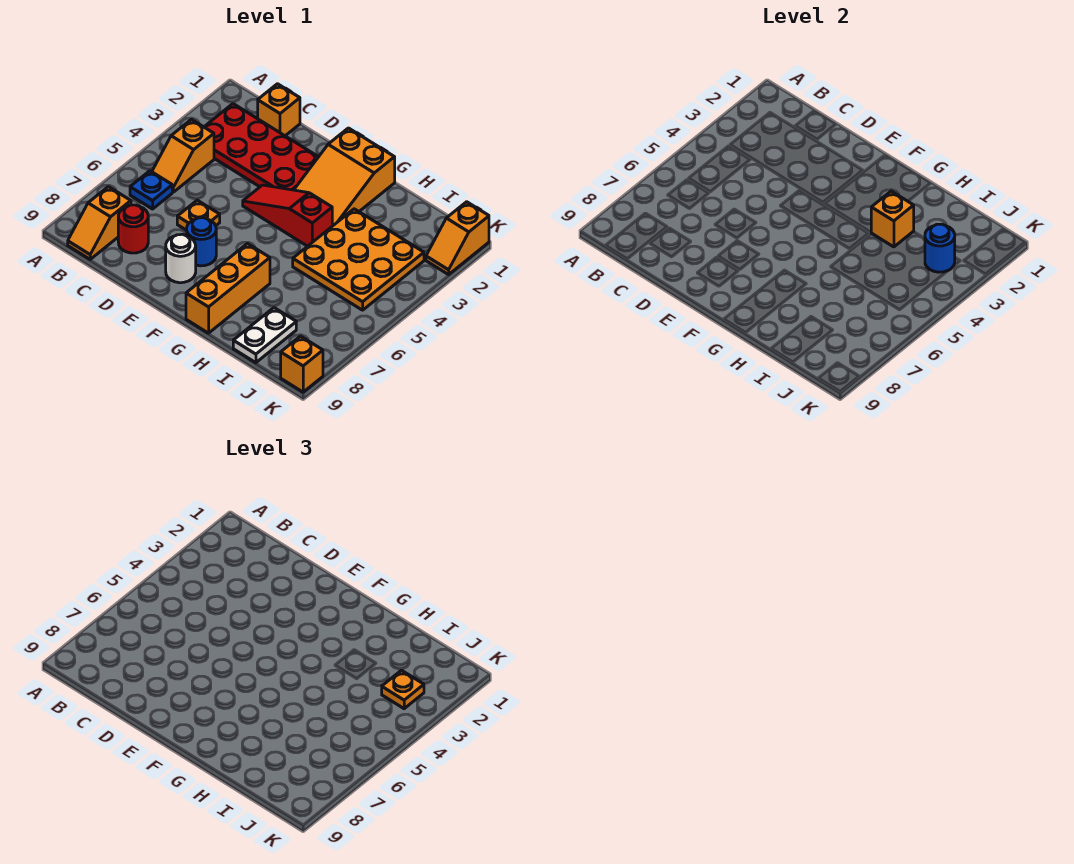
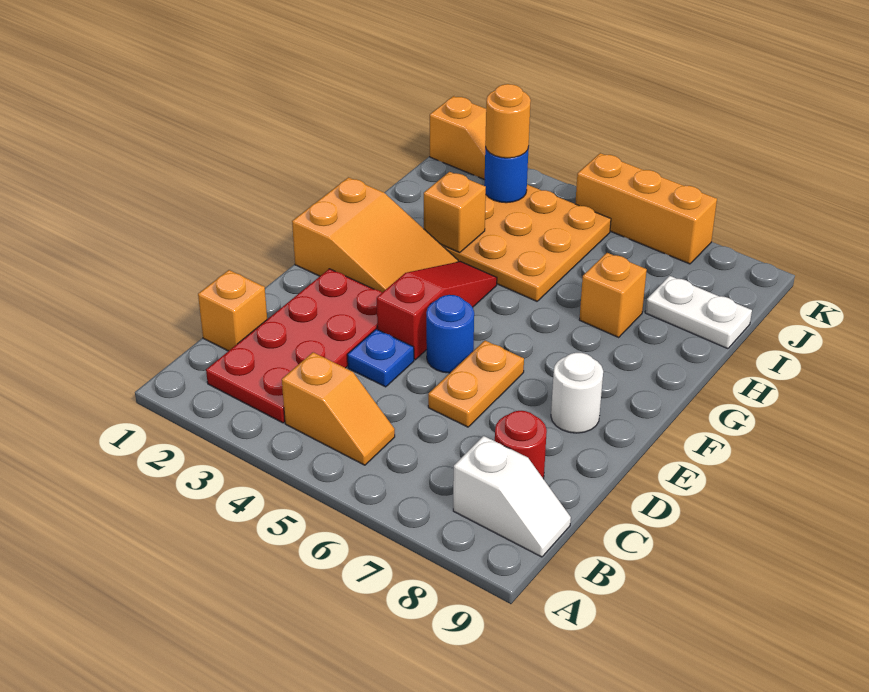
blue 1x1 plate [130,171,172,209] -> blue 1x1 plate moved to [347,329,414,387]
orange 1x2 slope [68,187,131,259] -> white 1x2 slope [453,436,571,557]
orange 1x1 plate [177,200,220,230] -> orange 1x2 plate [428,341,524,427]
red 1x3 slope [243,185,332,246] -> red 1x3 slope turned to [377,261,497,360]
blue 1x1 round brick [187,218,216,266] -> blue 1x1 round brick moved to [426,295,474,373]
orange 1x3 brick [186,244,270,333] -> orange 1x3 brick moved to [575,153,717,264]
orange 1x1 plate [382,670,424,709] -> orange 1x1 round brick [485,84,531,158]
orange 1x1 brick [281,336,323,392] -> orange 1x1 brick moved to [579,253,647,337]

